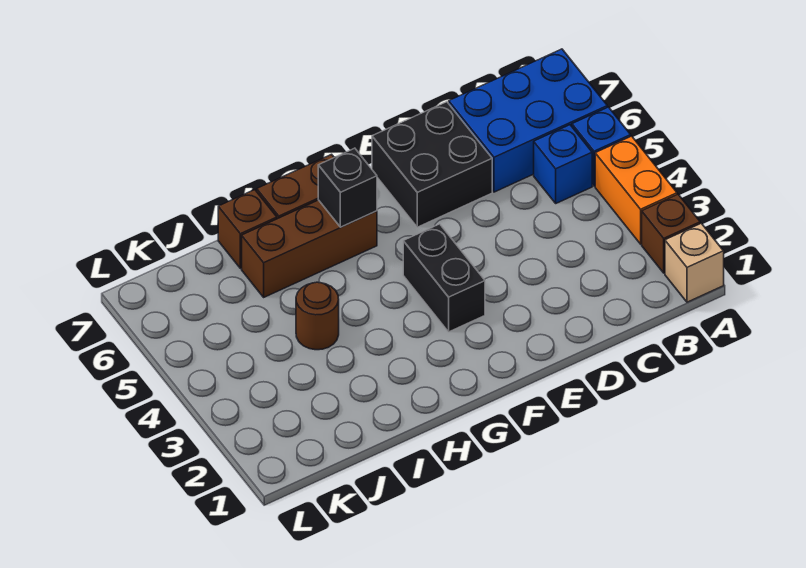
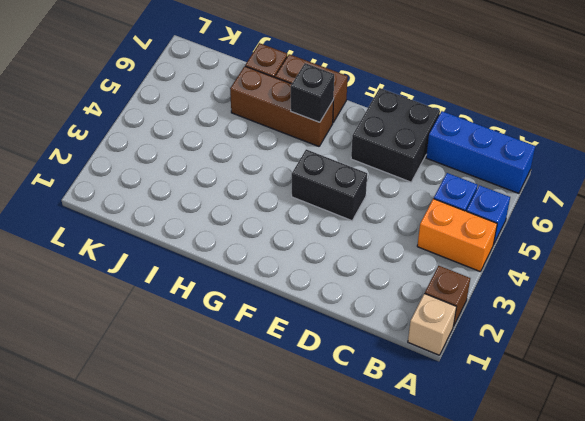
orange 1x2 brick [595,136,677,244] -> orange 1x2 brick turned to [417,199,497,272]
blue 2x3 brick [449,49,607,192] -> blue 1x3 brick [426,111,535,193]
black 1x2 brick [403,224,485,332] -> black 1x2 brick turned to [292,149,367,221]
brown 1x1 round brick [296,282,339,350] -> none

